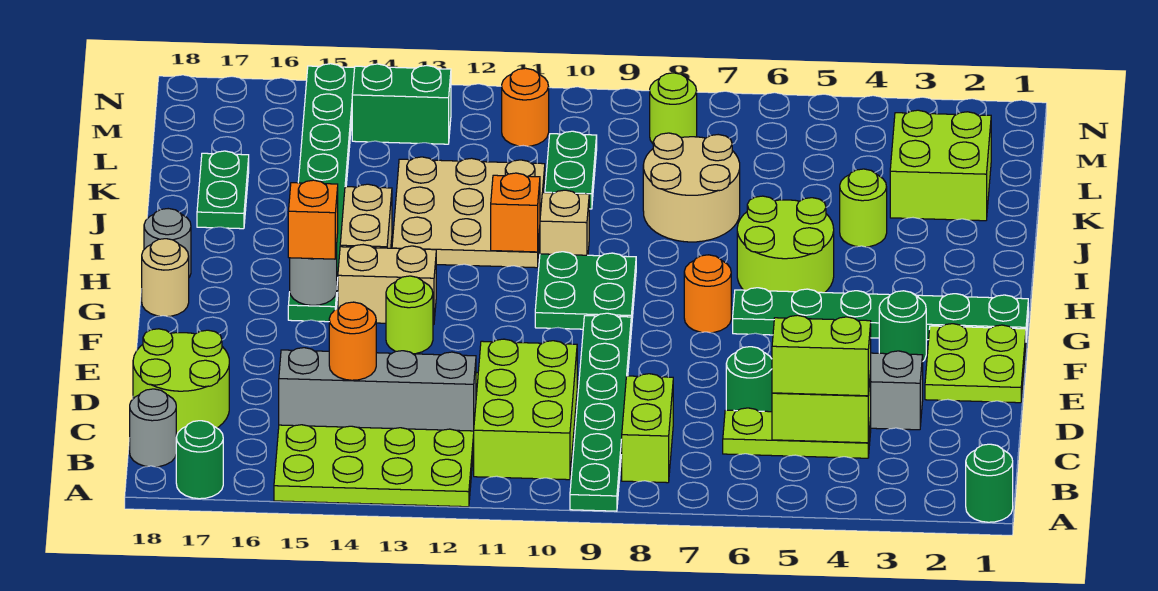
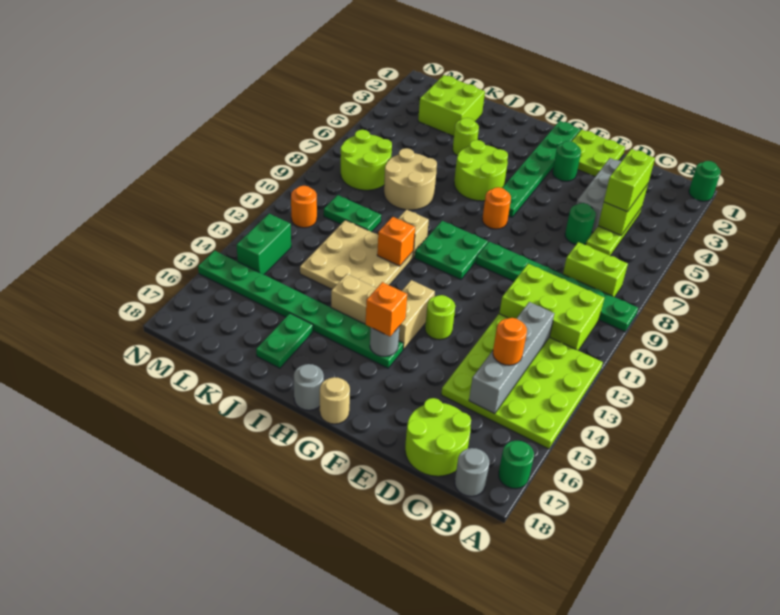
green 1x2 plate [197,151,249,229] -> green 1x2 plate turned to [256,313,313,368]
lime 1x1 round brick [650,73,697,143] -> lime 2x2 round brick [340,130,392,190]

